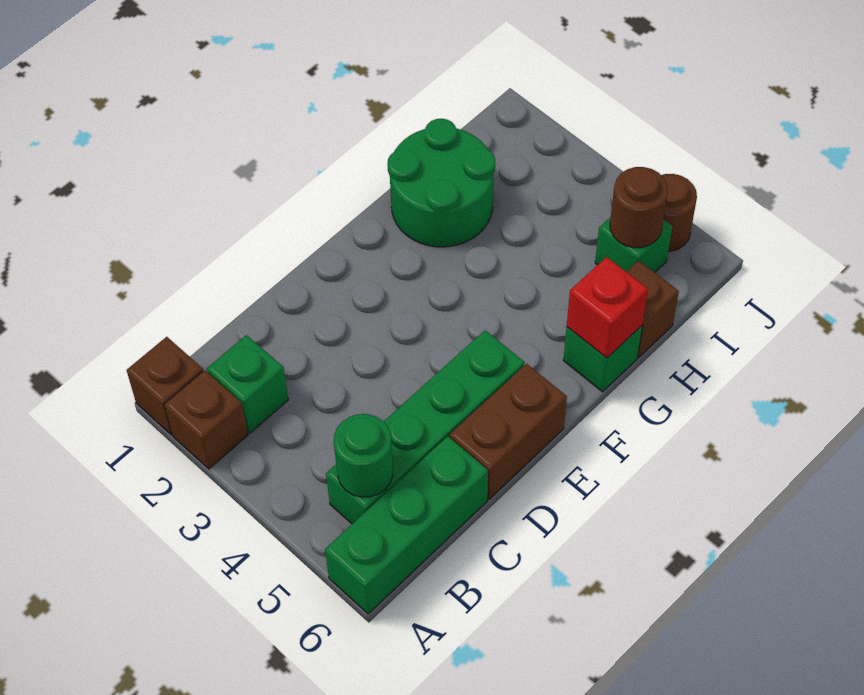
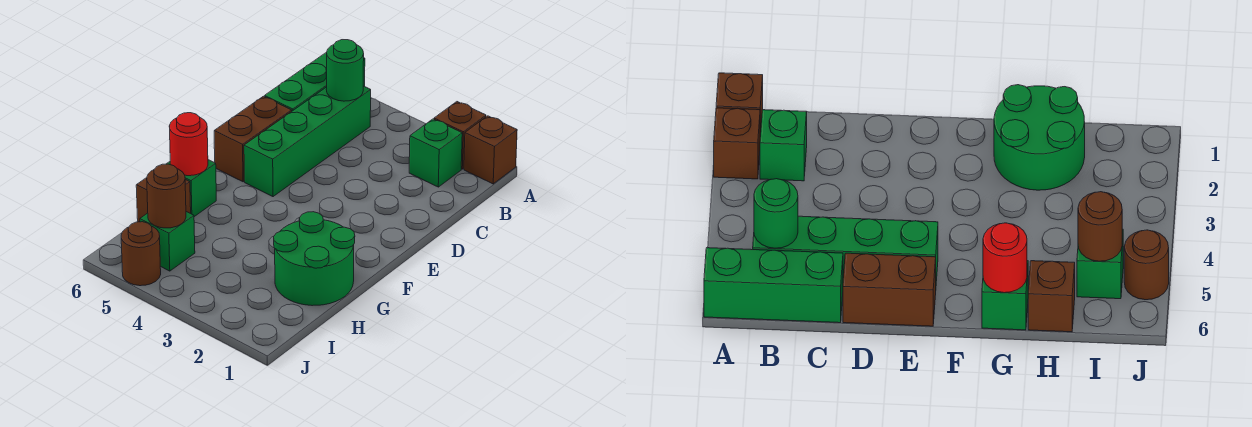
red 1x1 brick [567,257,648,358] -> red 1x1 round brick [169,113,208,176]

